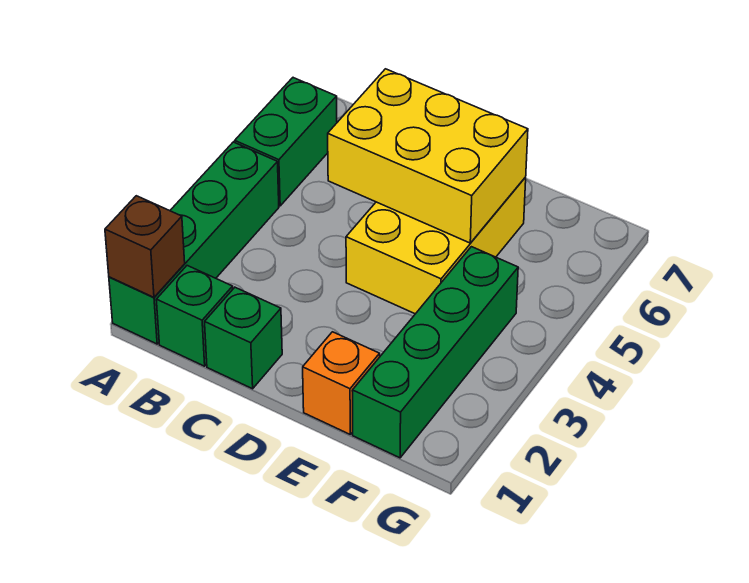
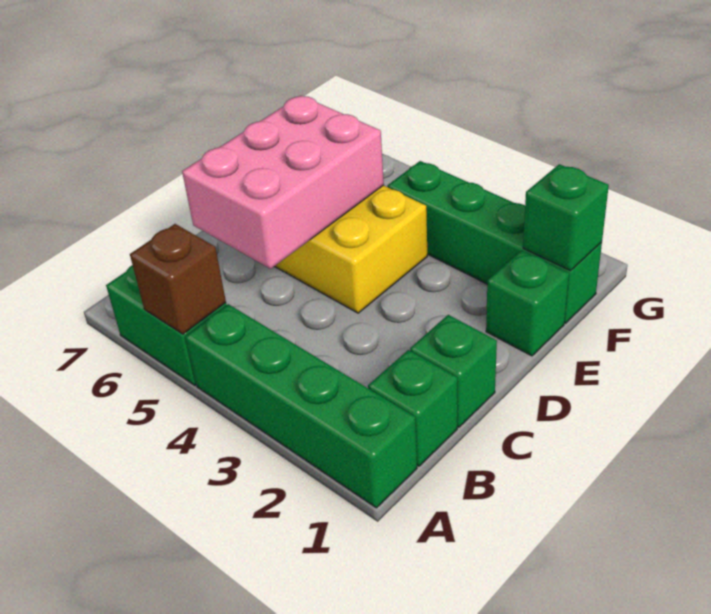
brown 1x1 brick [105,196,185,298] -> brown 1x1 brick moved to [130,224,226,334]
yellow 2x3 brick [328,69,528,243] -> pink 2x3 brick [182,95,384,269]
orange 1x1 brick [303,332,380,434] -> green 1x1 brick [486,250,569,356]
none -> green 1x1 brick [523,164,609,271]

